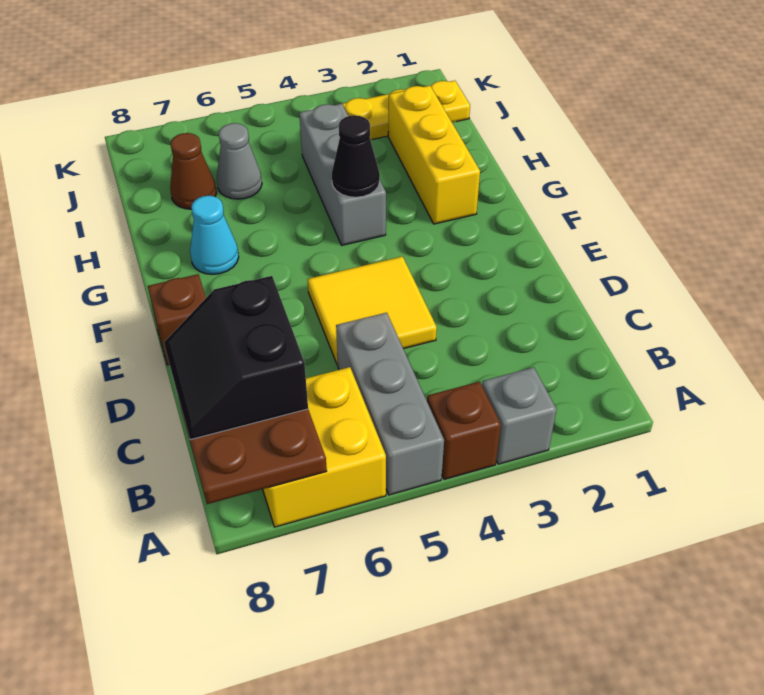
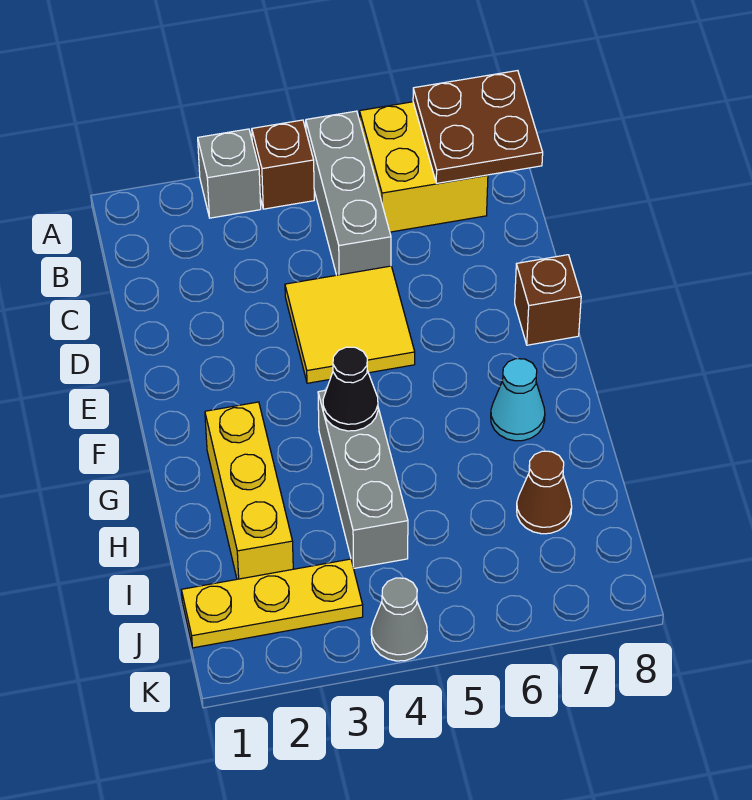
black 2x2 slope [164,276,308,440] -> none
grey 1x1 cone [217,123,262,199] -> grey 1x1 cone moved to [371,578,427,661]

